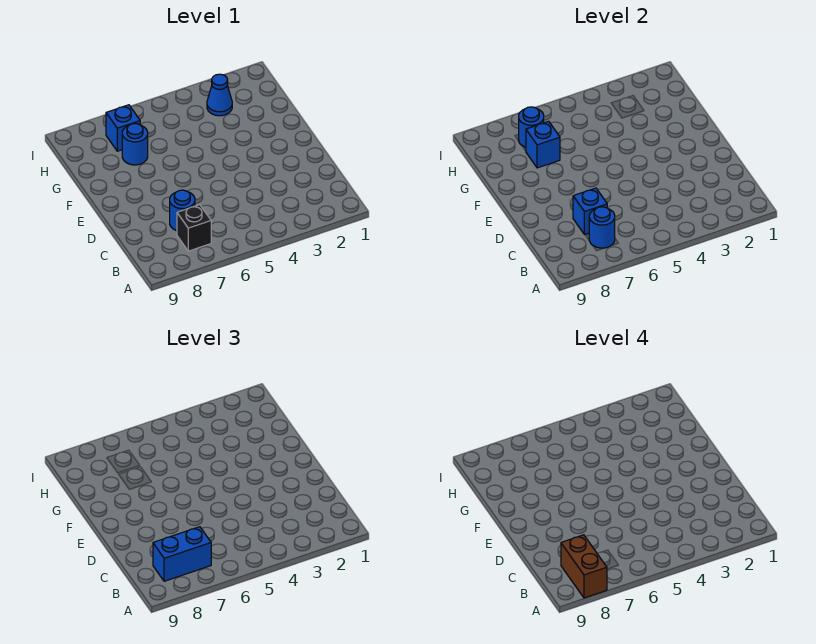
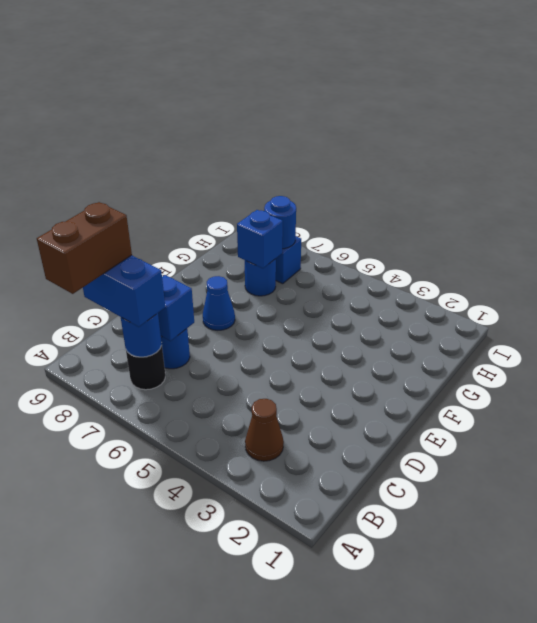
none -> brown 1x1 cone [245,399,284,461]
black 1x1 brick [177,205,211,251] -> black 1x1 round brick [126,345,165,390]
blue 1x1 cone [207,74,232,116] -> blue 1x1 cone moved to [203,276,235,330]

